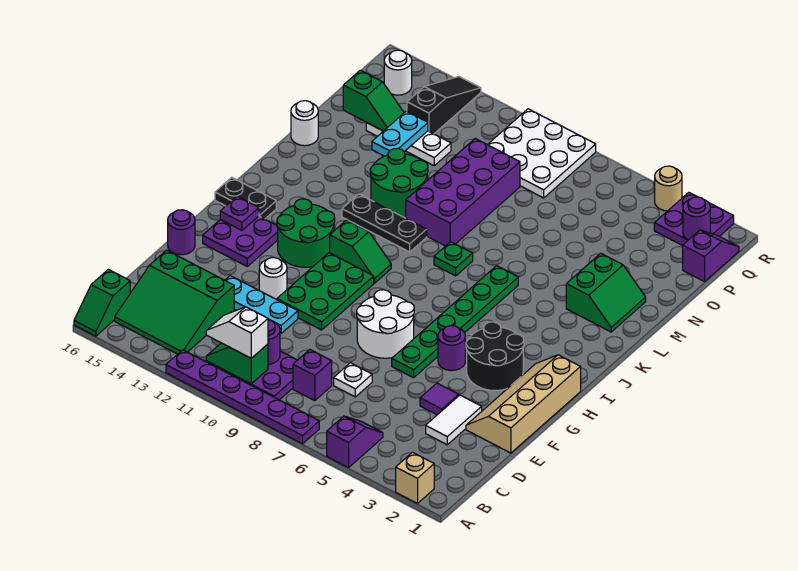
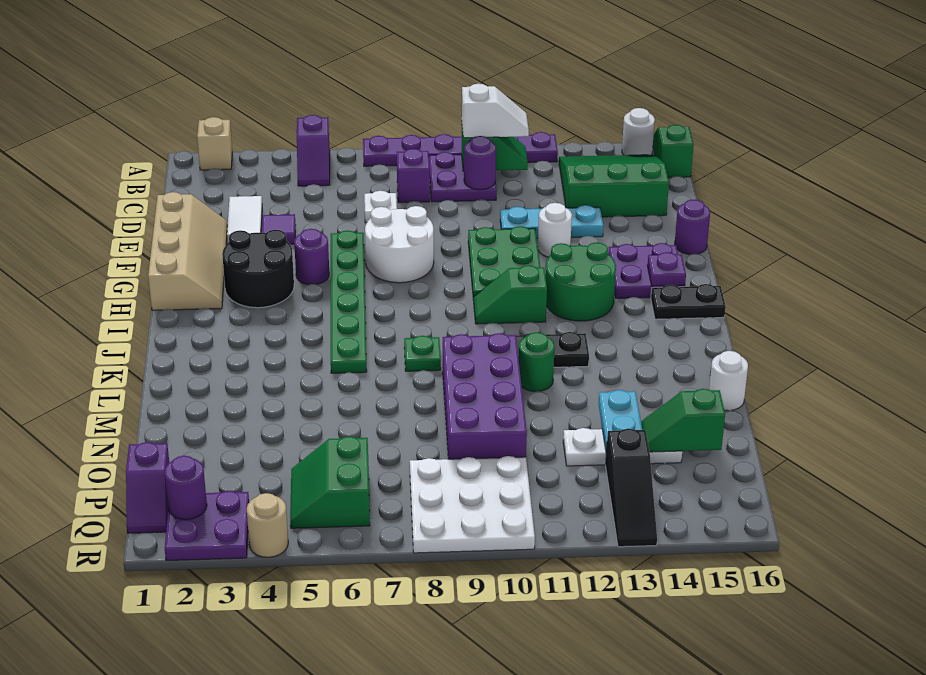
green 2x2 slope [566,253,646,332] -> green 2x2 slope moved to [290,437,370,528]
green 2x2 round brick [370,148,428,217] -> green 1x1 round brick [518,332,555,391]
white 1x1 round brick [384,50,412,95] -> white 1x1 round brick moved to [622,108,655,155]

